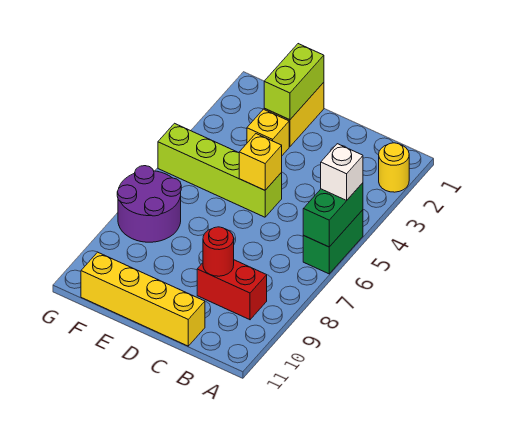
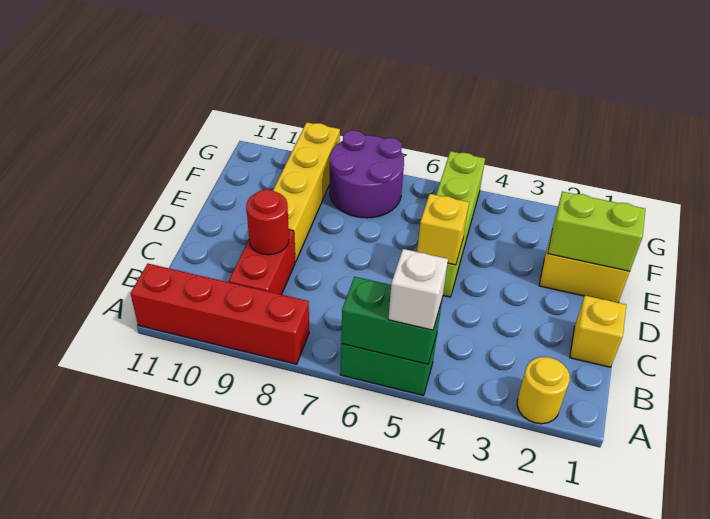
none -> red 1x4 brick [130,264,309,364]
yellow 1x4 brick [81,252,205,346] -> yellow 1x4 brick moved to [273,122,340,262]
yellow 1x1 brick [247,109,289,155] -> yellow 1x1 brick moved to [570,296,626,367]

